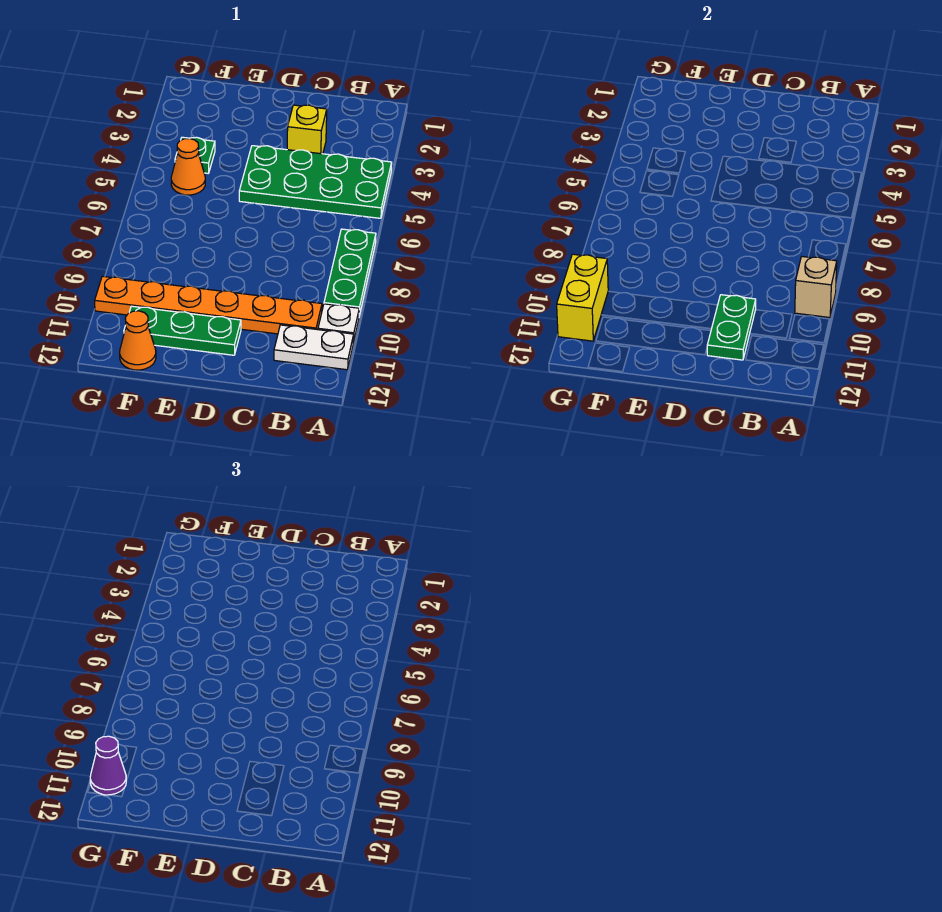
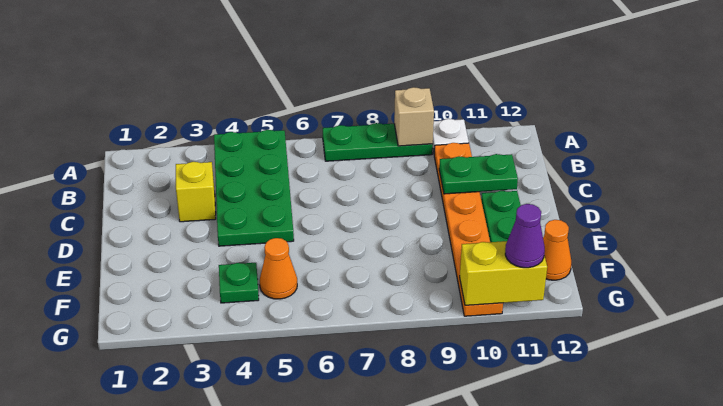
white 1x2 plate [274,325,354,370] -> none

